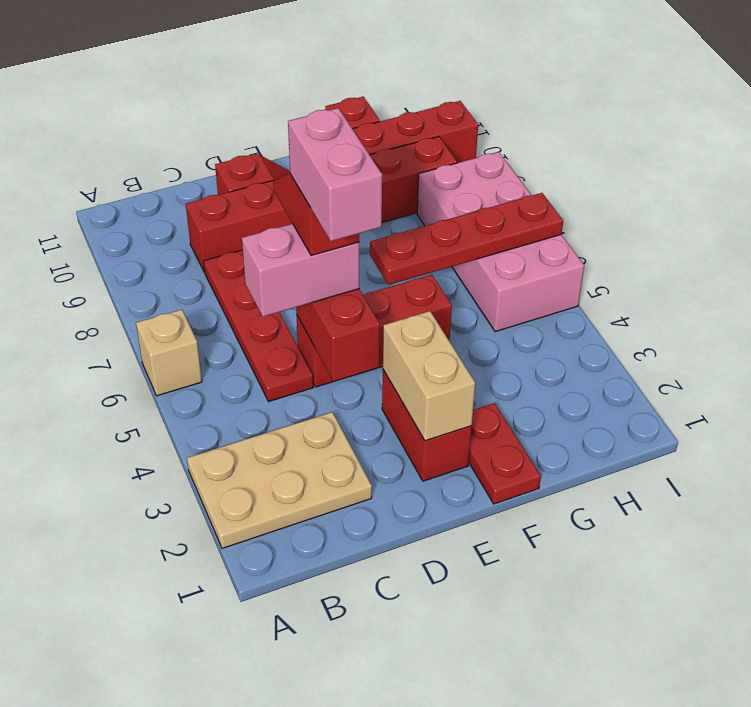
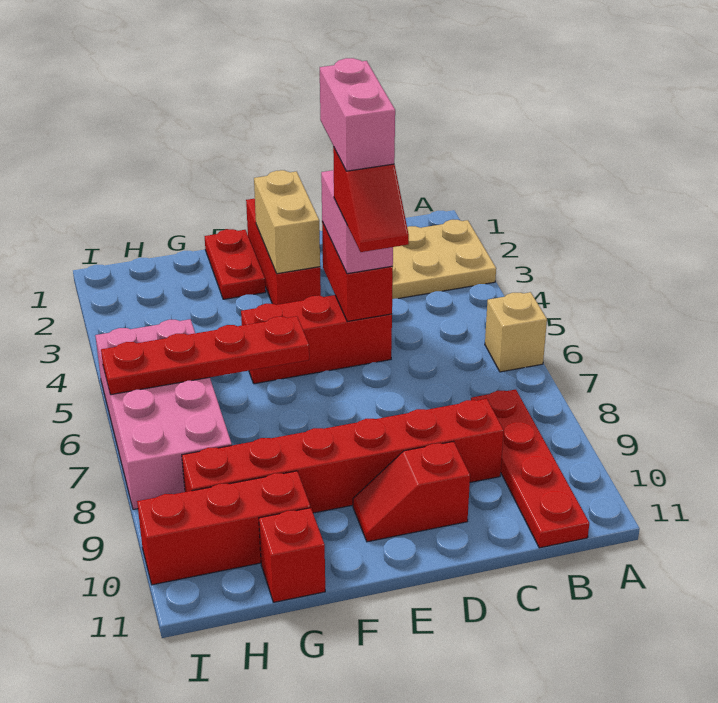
red 1x4 plate [204,250,313,402] -> red 1x4 plate moved to [471,389,589,548]
pink 1x2 brick [242,224,359,317] -> pink 1x2 brick turned to [321,170,393,274]
red 1x2 brick [382,370,472,481] -> red 1x3 brick [246,199,321,305]

